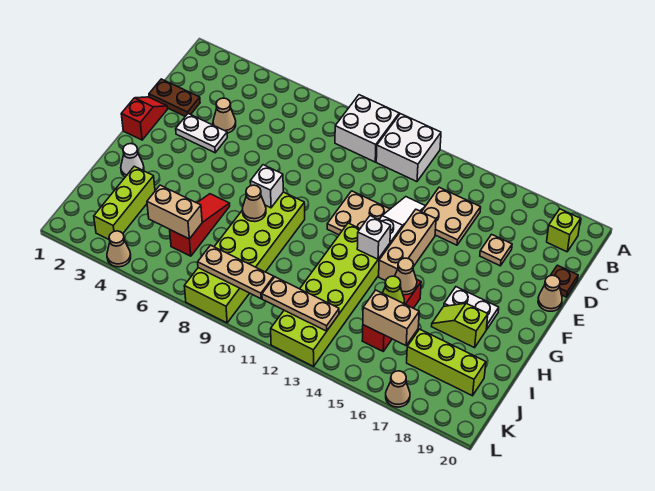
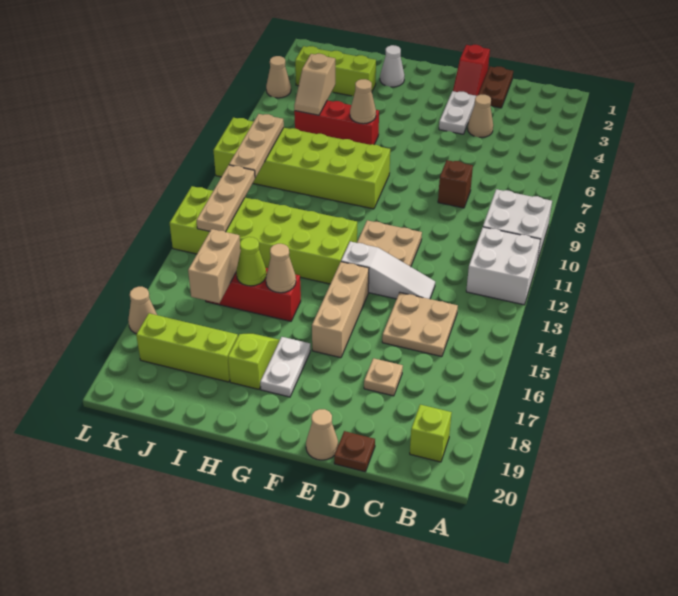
none -> brown 1x1 brick [438,160,473,208]
red 1x2 slope [121,97,168,140] -> red 1x2 slope turned to [453,45,490,96]
tan 1x3 brick [379,209,436,281] -> tan 1x3 brick turned to [312,262,369,358]
white 1x1 brick [250,165,283,208] -> none
white 1x1 brick [357,216,391,259] -> none
red 1x3 slope [170,194,230,256] -> red 1x3 brick [294,100,379,145]
tan 1x1 cone [242,185,266,222] -> tan 1x1 cone moved to [350,79,376,124]
tan 1x2 brick [147,185,202,239] -> tan 1x2 slope [294,54,335,115]
lime 1x3 brick [407,329,486,396] -> lime 1x3 brick turned to [136,313,238,382]

